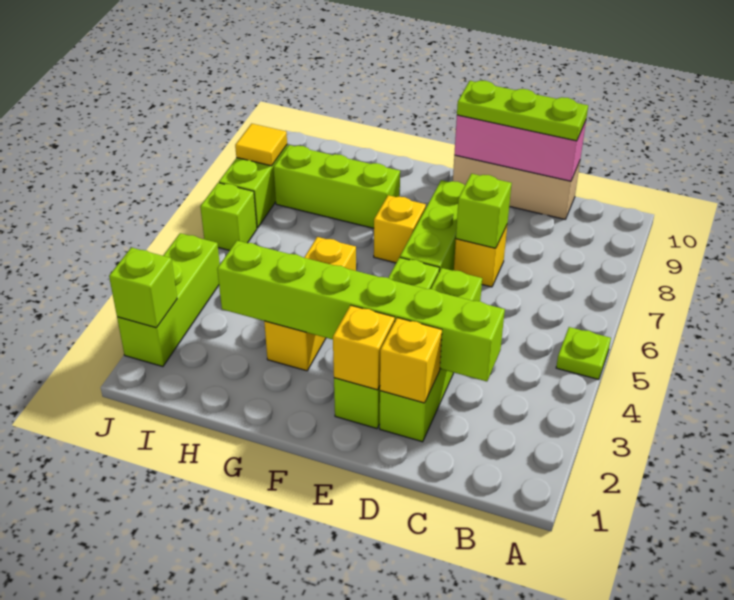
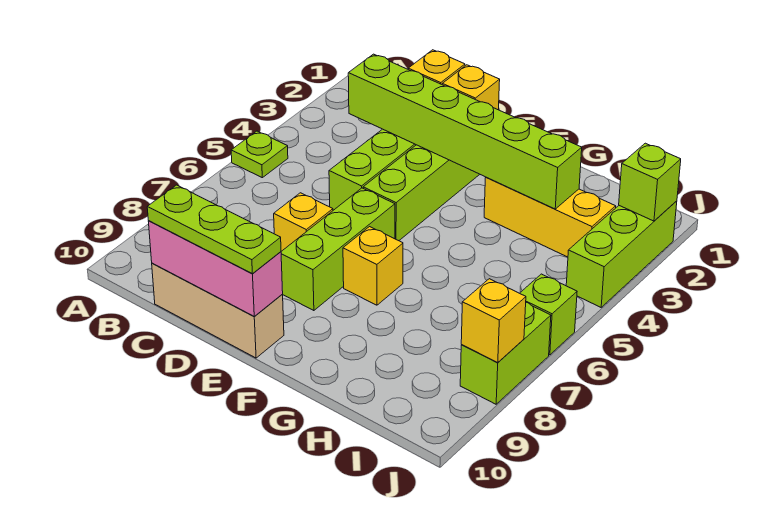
lime 1x1 brick [456,174,512,248] -> none
yellow 1x3 brick [264,237,356,371] -> yellow 1x3 brick turned to [484,177,616,257]
lime 1x3 brick [274,145,400,228] -> none
yellow 1x1 tile [235,124,287,166] -> yellow 1x1 brick [461,279,526,363]

